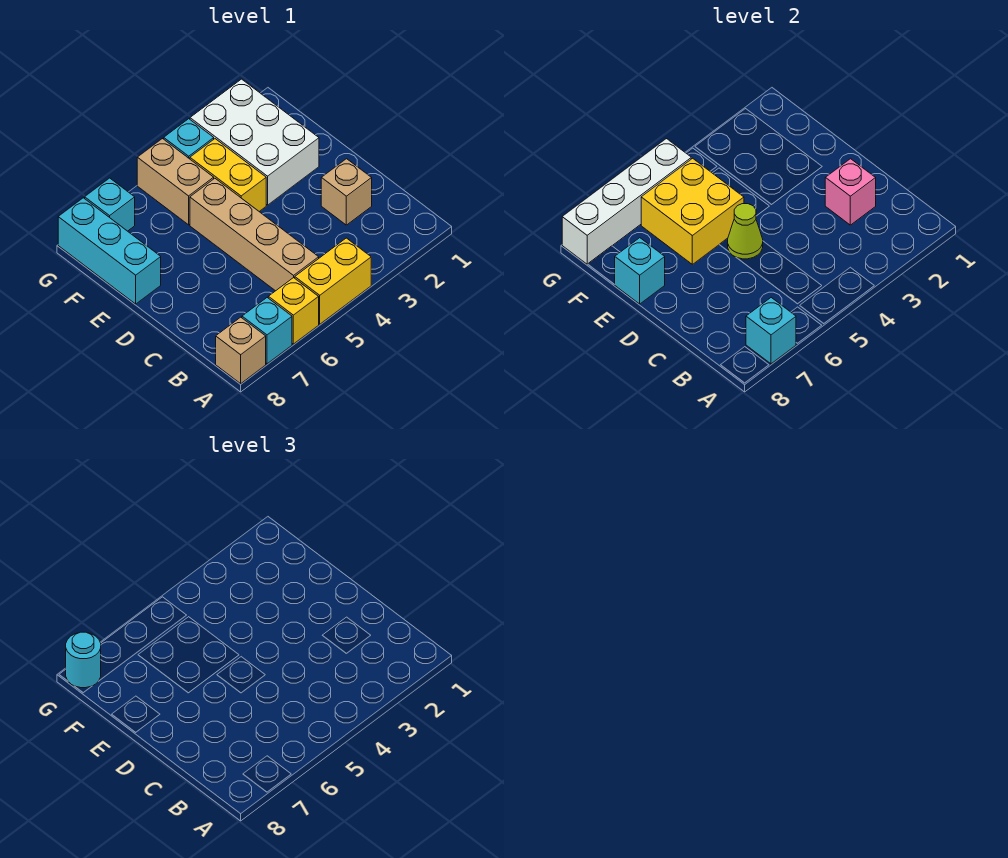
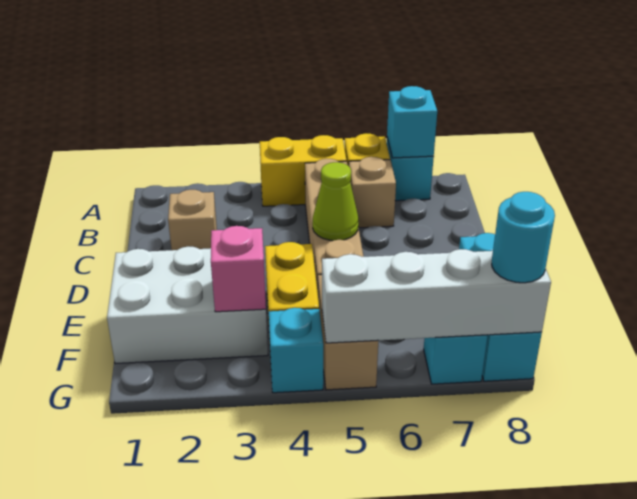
tan 1x1 brick [216,317,266,383] -> tan 1x1 brick moved to [349,157,396,228]
pink 1x1 brick [825,159,876,225] -> pink 1x1 brick moved to [211,226,266,312]
white 2x3 brick [190,79,319,205] -> white 2x3 brick turned to [107,246,268,364]
yellow 2x2 brick [641,158,744,264] -> none
cyan 1x1 brick [614,238,665,304] -> none

